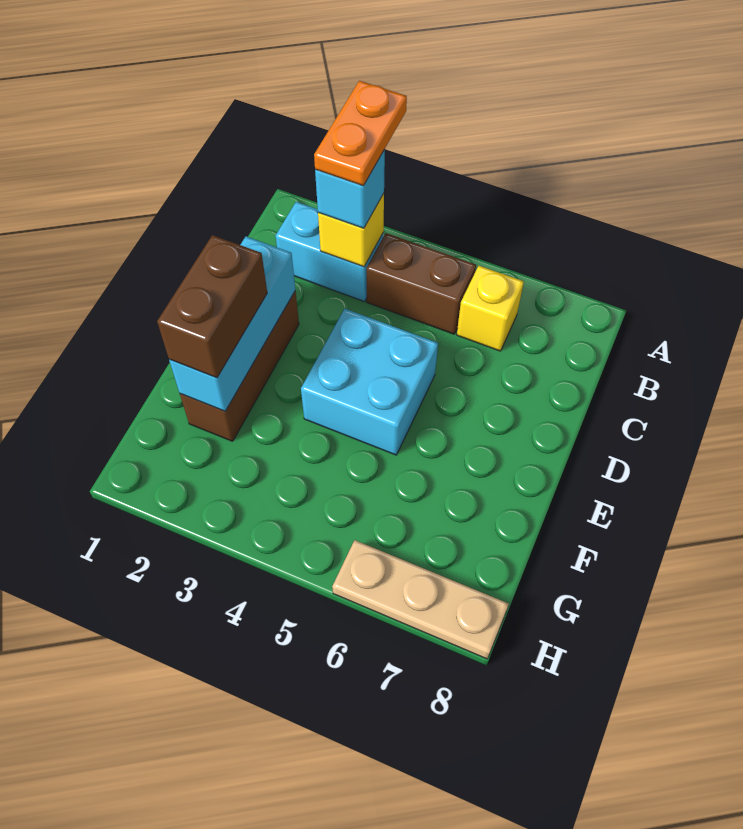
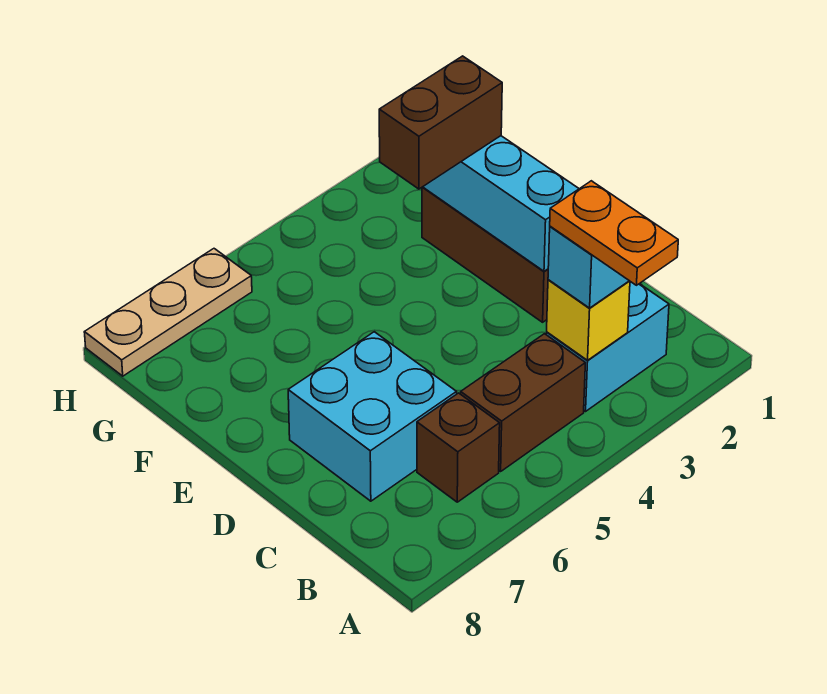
yellow 1x1 brick [457,266,524,351] -> brown 1x1 brick [417,393,500,502]
cyan 2x2 brick [301,309,438,455] -> cyan 2x2 brick moved to [288,332,457,501]
brown 1x2 brick [157,235,267,378] -> brown 1x2 brick turned to [379,56,502,189]

